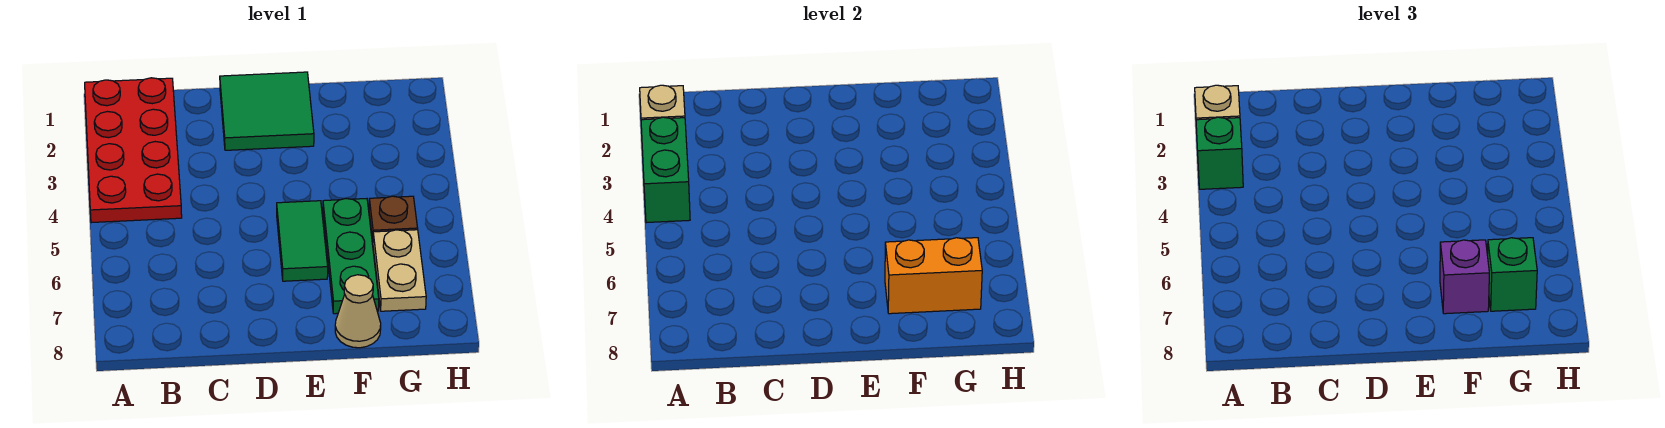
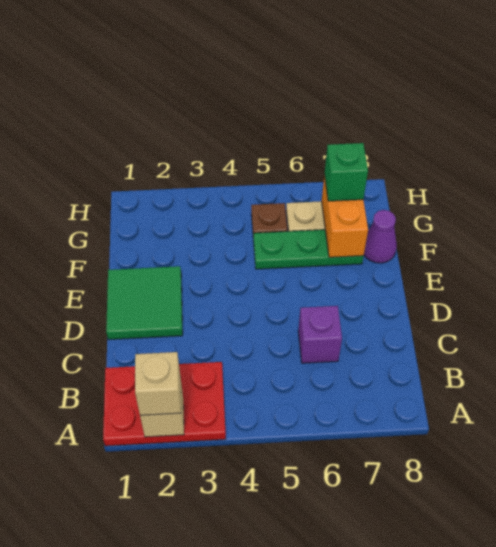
red 2x4 plate [85,78,182,223] -> red 2x3 plate [103,362,226,446]
green 1x2 brick [641,117,690,223] -> none
green 1x1 brick [1196,117,1243,189] -> none
green 1x2 tile [277,201,328,281] -> none
purple 1x1 brick [1440,240,1489,314] -> purple 1x1 brick moved to [298,306,342,363]
tan 1x1 cone [335,275,381,348] -> purple 1x1 cone [364,210,397,263]

